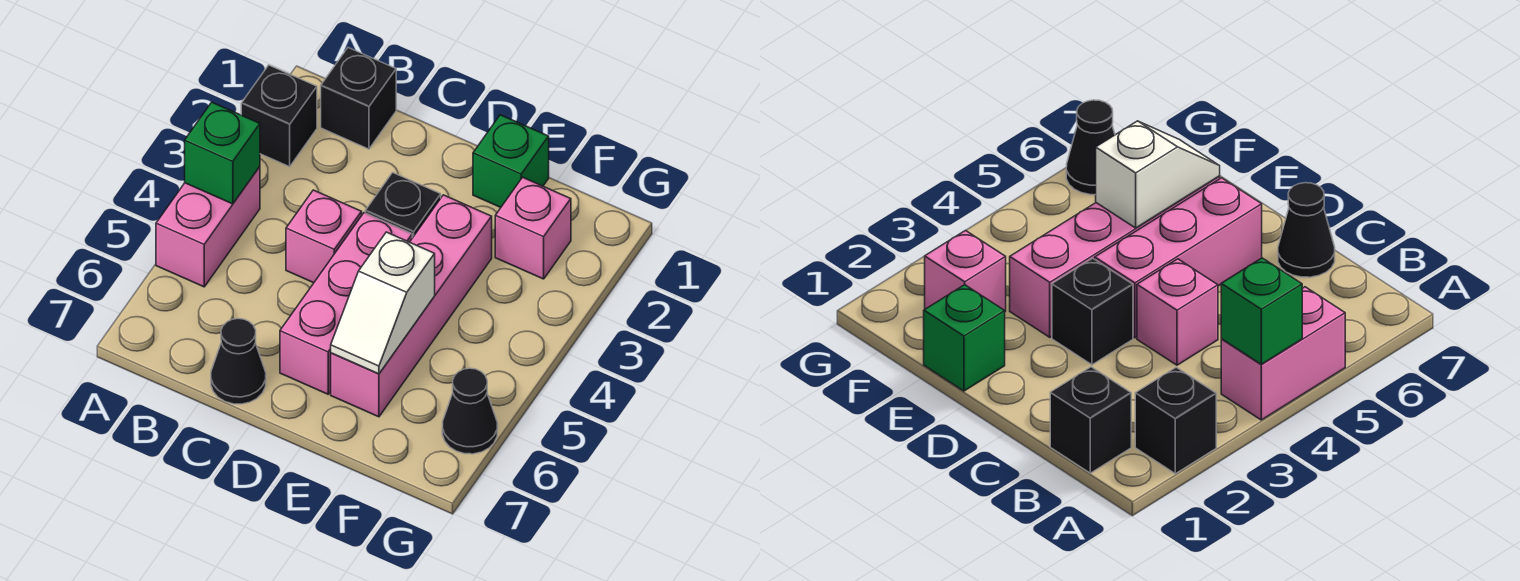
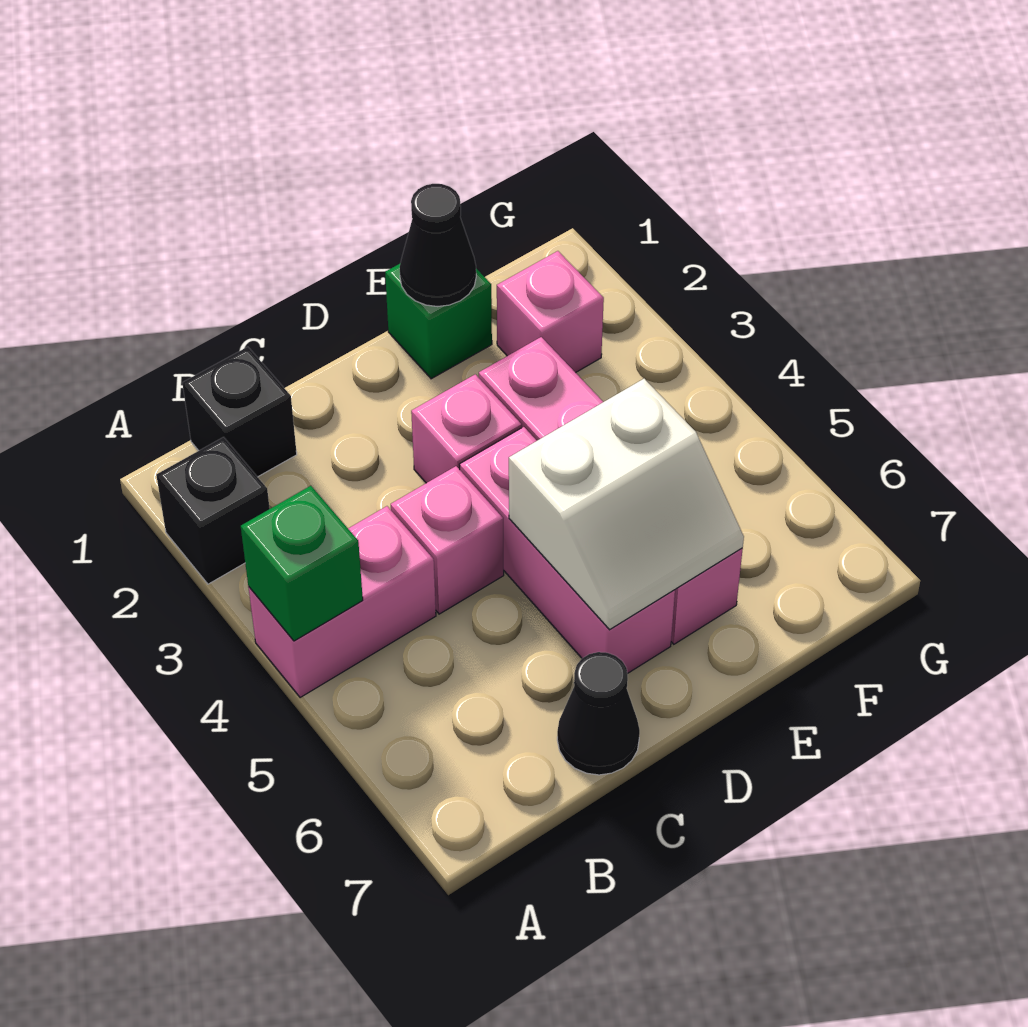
pink 1x2 brick [156,167,260,287] -> pink 1x2 brick turned to [248,506,436,698]
black 1x1 brick [365,173,441,238] -> pink 1x1 brick [411,374,522,483]
white 1x2 slope [331,232,435,374] -> white 2x2 slope [509,379,744,630]
black 1x1 cone [442,368,498,454] -> black 1x1 cone moved to [400,184,476,307]

